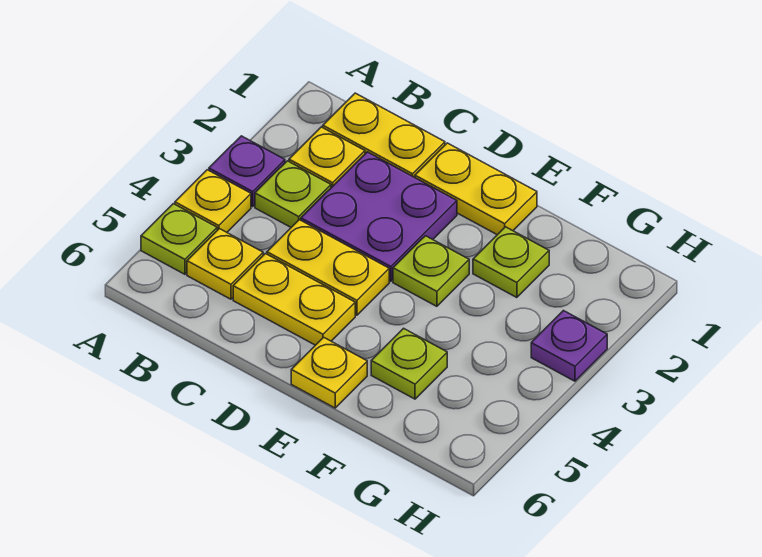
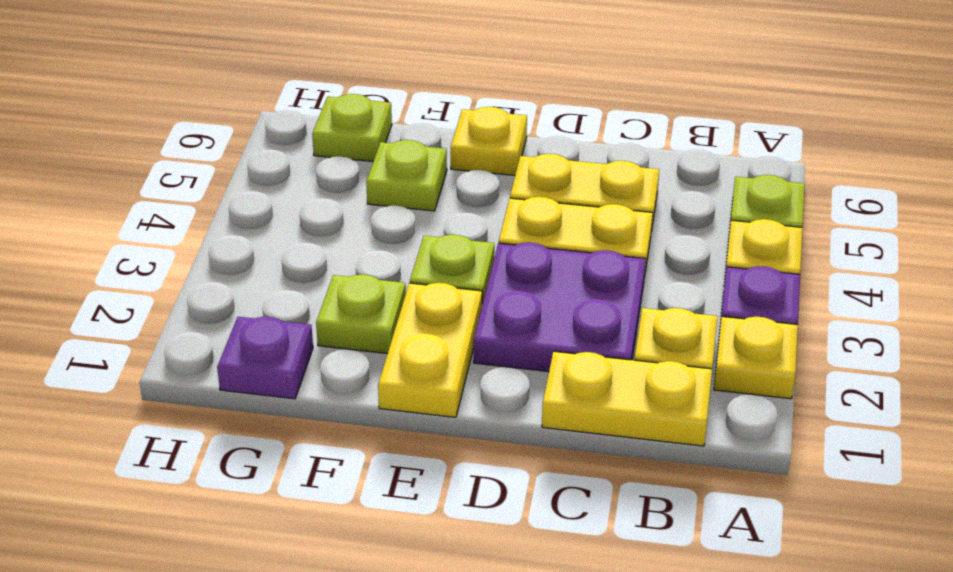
lime 1x1 plate [255,161,331,227] -> lime 1x1 plate moved to [312,94,392,161]
yellow 1x1 plate [187,229,263,299] -> yellow 1x1 plate moved to [714,316,798,399]
yellow 1x2 plate [415,143,537,235] -> yellow 1x2 plate turned to [378,283,482,417]
purple 1x1 plate [531,311,607,381] -> purple 1x1 plate moved to [217,317,313,399]

